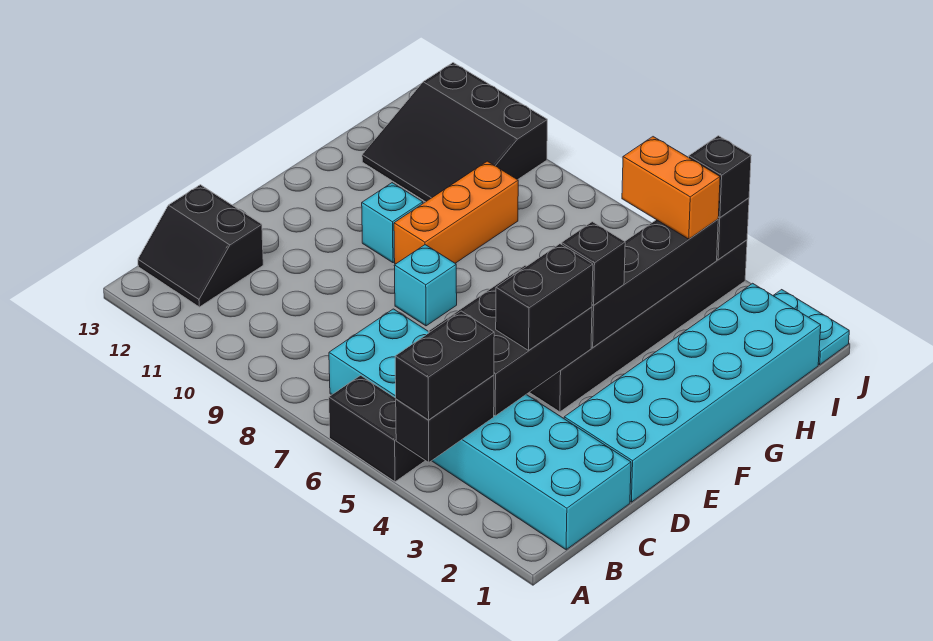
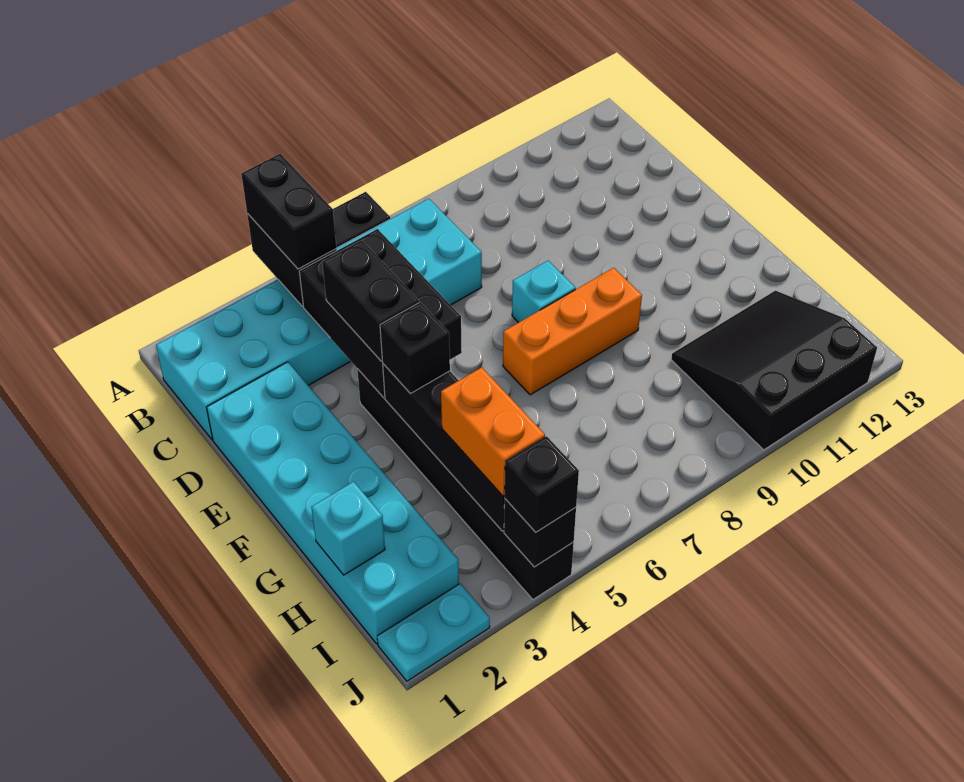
black 2x2 slope [138,185,263,307] -> none
orange 1x3 brick [394,161,518,264] -> orange 1x3 brick turned to [503,268,642,395]
cyan 1x1 brick [362,183,423,263] -> cyan 1x1 brick moved to [311,482,385,575]
orange 1x2 brick [622,137,720,239] -> orange 1x2 brick turned to [441,367,545,496]

